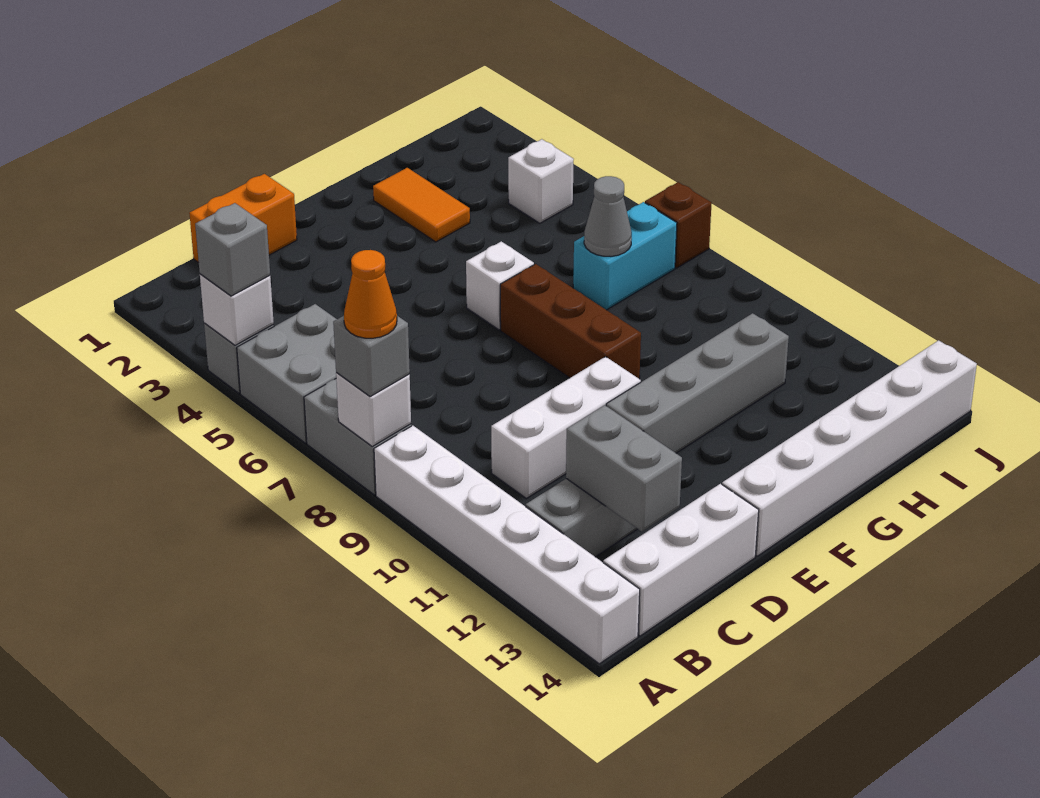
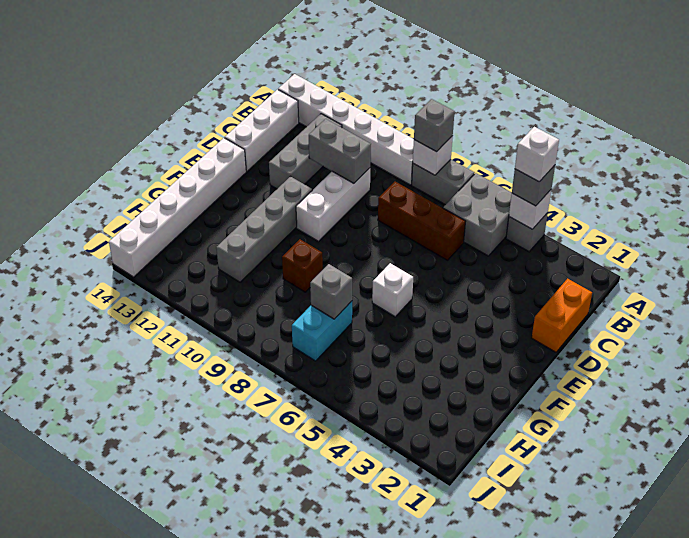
orange 1x1 cone [344,250,397,338] -> none
grey 1x2 brick [566,405,682,532] -> grey 1x2 brick moved to [309,119,371,183]
brown 1x3 brick [500,264,641,379] -> brown 1x3 brick moved to [378,182,466,260]
orange 1x2 tile [373,168,470,242] -> none
grey 1x1 cone [584,176,632,256] -> grey 1x1 brick [310,264,352,319]
white 1x1 brick [508,139,574,223] -> white 1x1 brick moved to [515,127,559,182]
brown 1x1 brick [645,182,712,268] -> brown 1x1 brick moved to [282,239,323,292]

